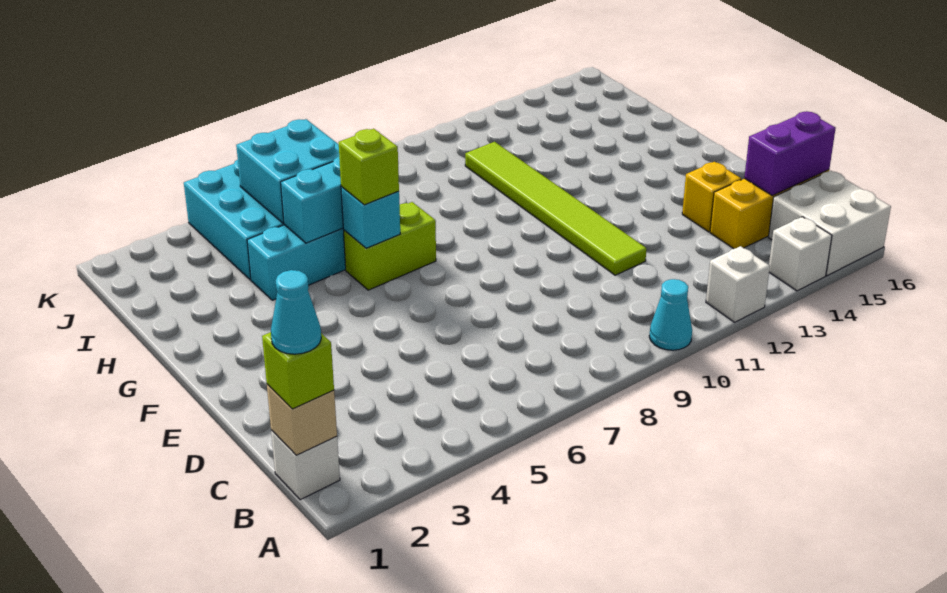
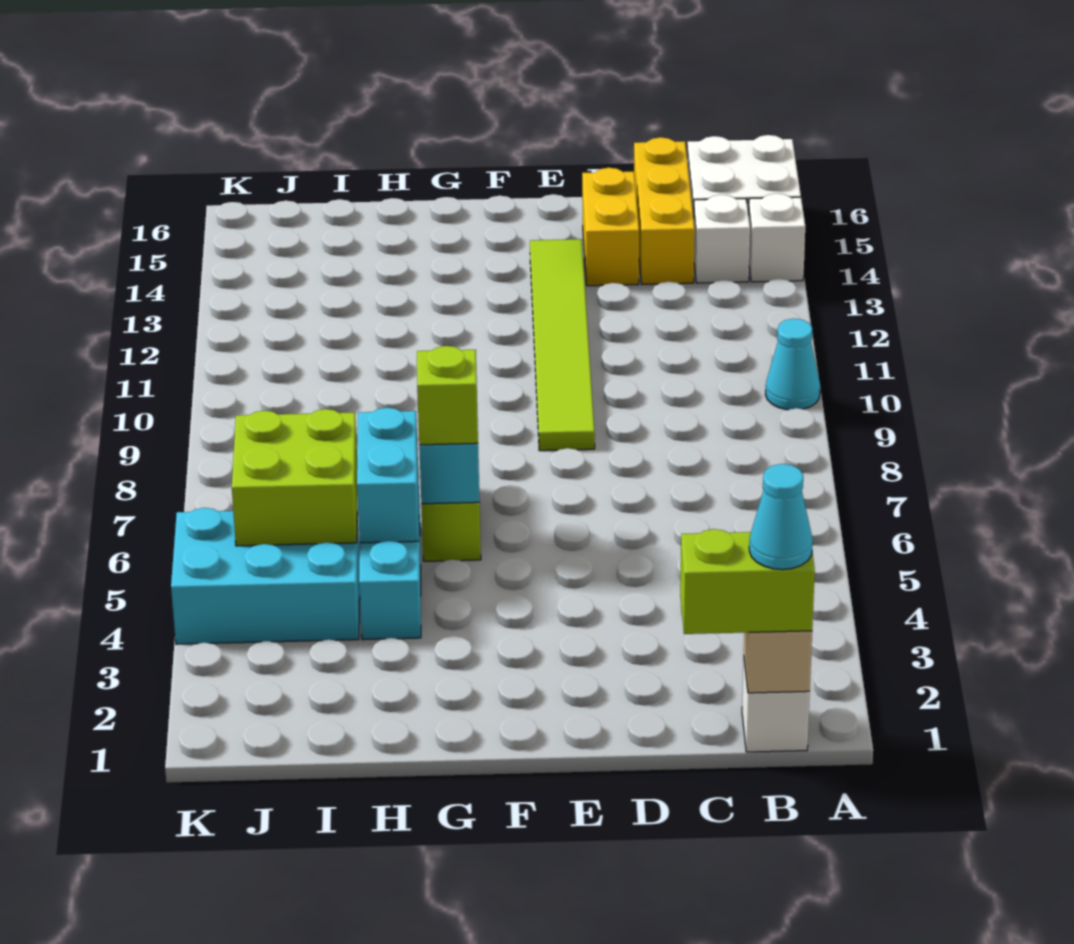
white 1x1 brick [706,246,770,322] -> white 1x1 brick moved to [694,195,750,283]
lime 1x1 brick [262,332,334,409] -> lime 1x2 brick [680,529,815,634]
purple 1x2 brick [744,112,836,196] -> none
lime 1x6 tile [465,142,647,275] -> lime 1x6 tile turned to [530,239,595,451]
yellow 1x1 brick [682,162,741,232] -> yellow 1x2 brick [582,168,639,286]
cyan 2x2 brick [236,119,339,223] -> lime 2x2 brick [232,409,357,546]

